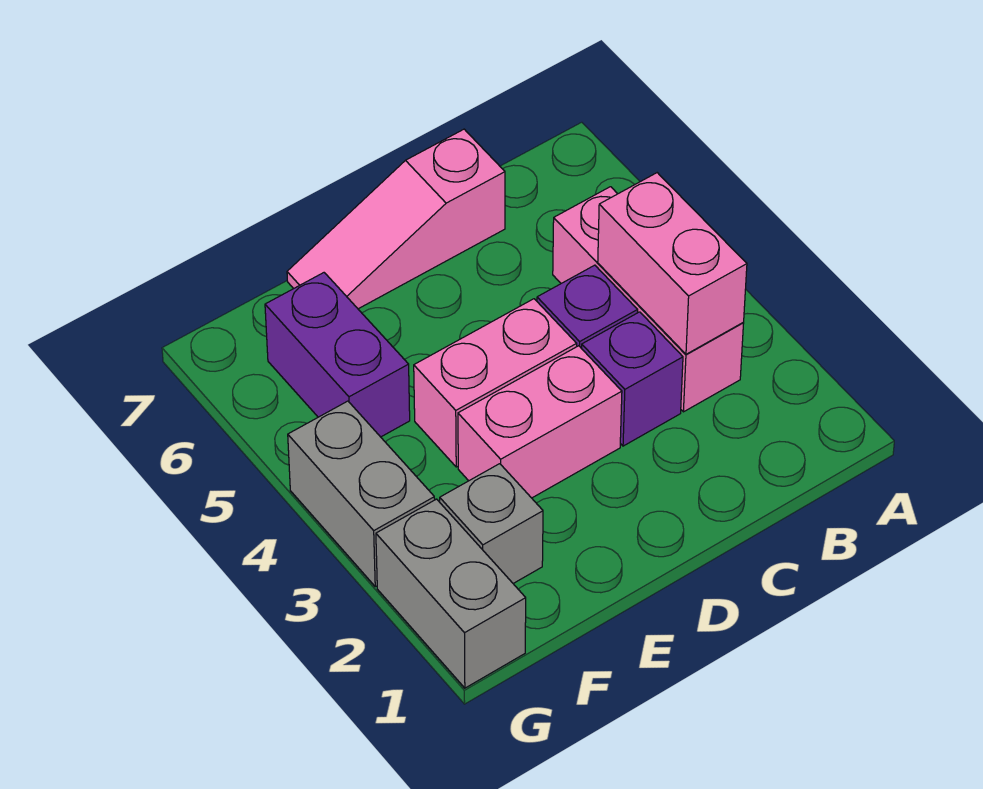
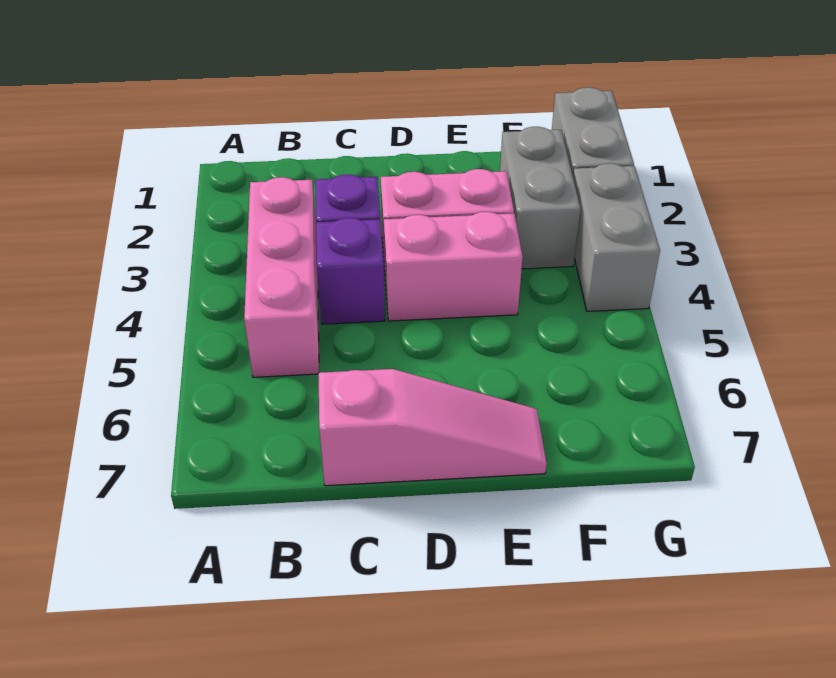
pink 1x2 brick [598,173,747,354] -> none
grey 1x1 brick [440,464,543,583] -> grey 1x2 brick [500,127,581,269]
purple 1x2 brick [265,273,410,437] -> none

